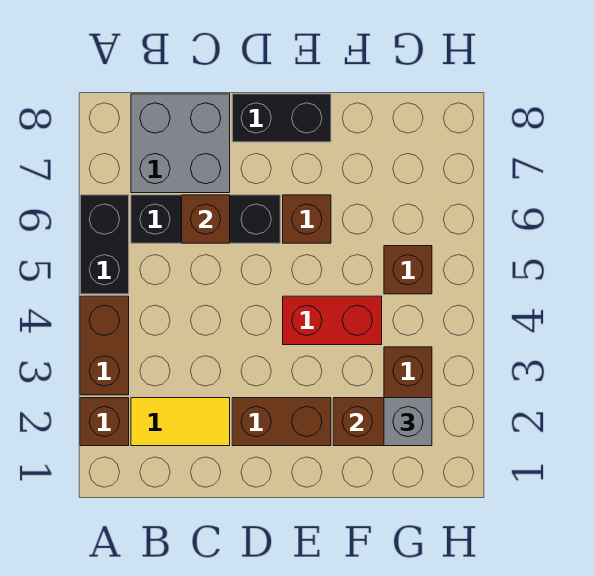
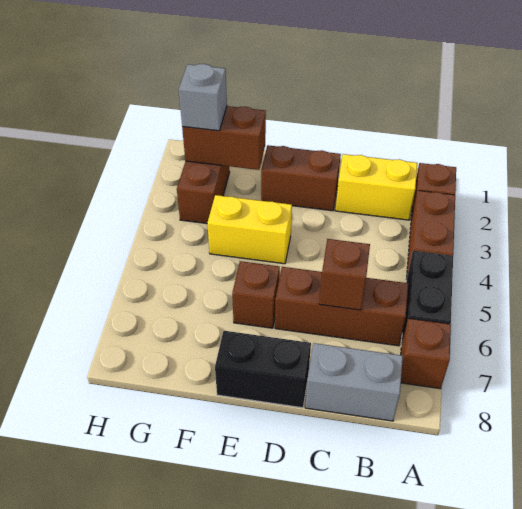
yellow 1x2 tile [131,398,230,446] -> yellow 1x2 brick [336,154,417,220]
black 1x3 brick [131,195,280,243] -> brown 1x3 brick [275,267,408,346]
grey 2x2 brick [131,94,230,193] -> grey 1x2 brick [305,343,403,421]
red 1x2 brick [283,296,382,345] -> yellow 1x2 brick [207,195,292,264]
brown 1x1 brick [384,246,432,294] -> brown 1x1 brick moved to [401,319,451,389]

